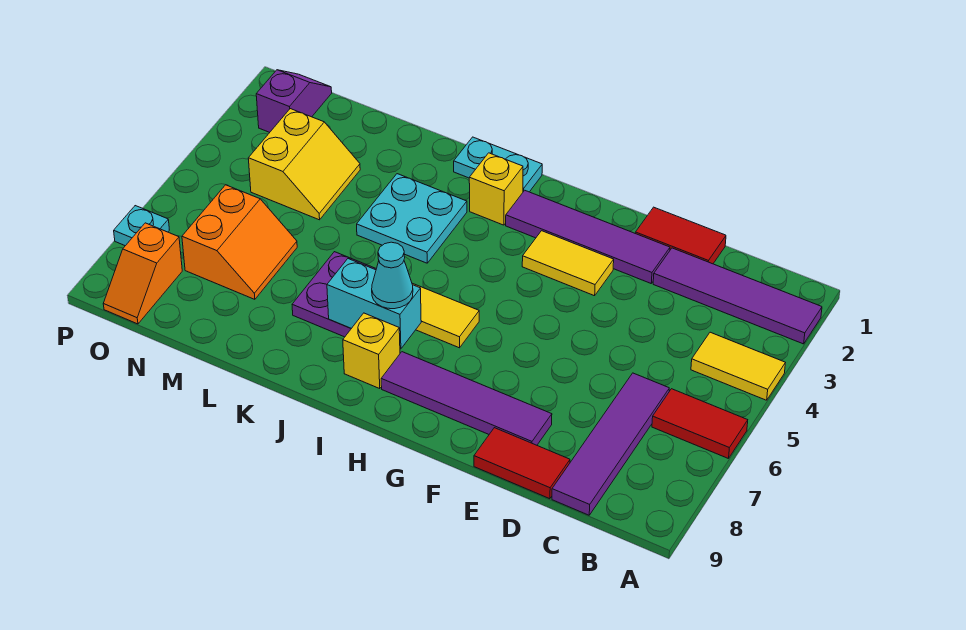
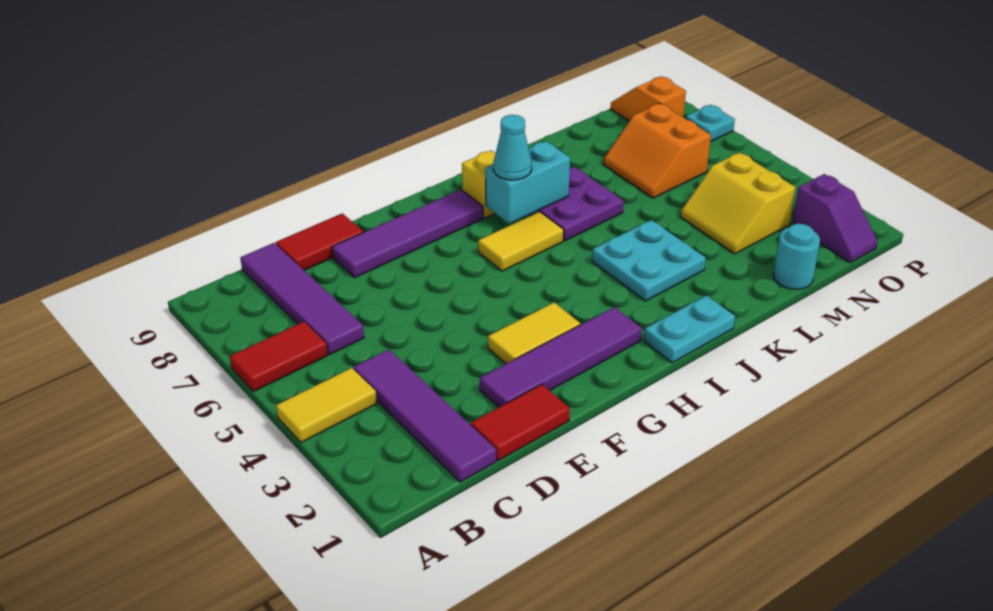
purple 1x4 tile [653,248,822,344] -> purple 1x4 tile turned to [354,350,496,482]
yellow 1x1 brick [469,153,523,225] -> none
none -> cyan 1x1 round brick [774,224,820,289]

